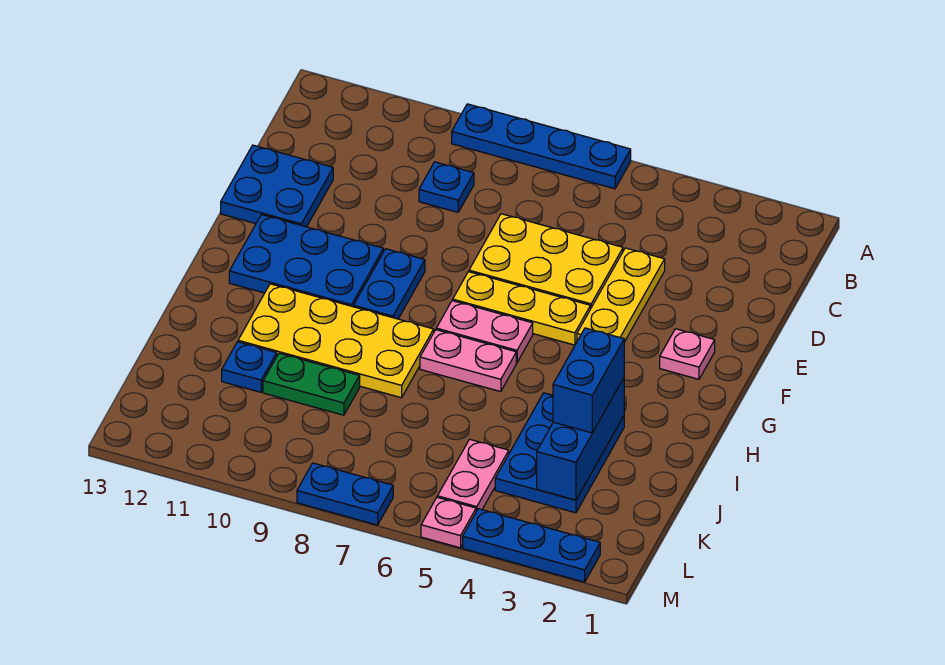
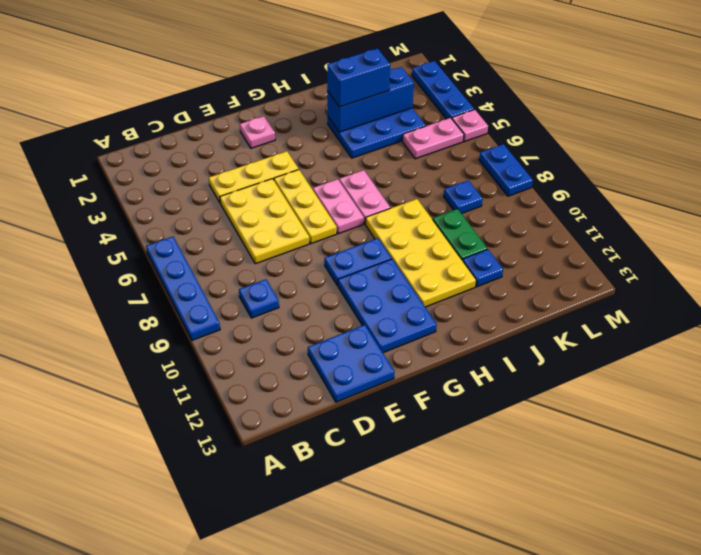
none -> blue 1x1 plate [444,180,483,214]

